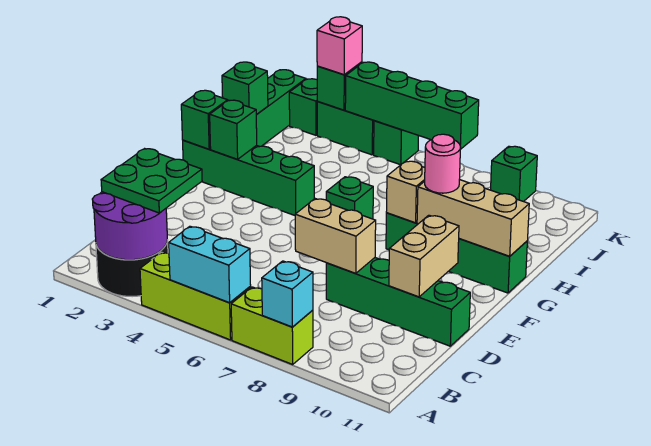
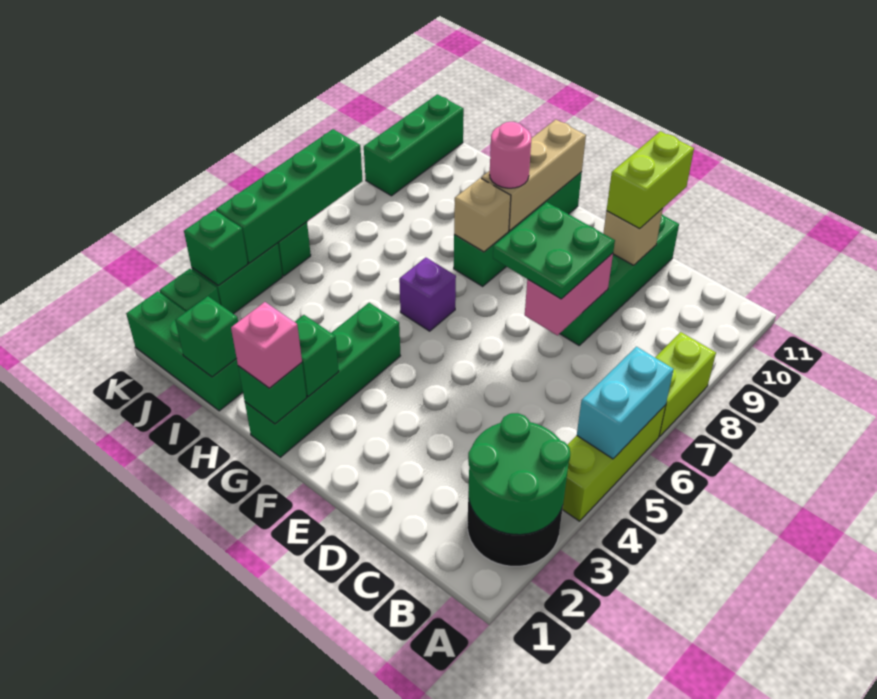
purple 2x2 round brick [92,192,167,260] -> green 2x2 round brick [468,413,570,535]
cyan 1x1 brick [262,261,313,327] -> none
green 2x2 plate [101,149,202,213] -> green 2x2 plate moved to [493,202,615,299]
tan 1x2 brick [295,199,376,273] -> pink 1x2 brick [525,253,613,336]
tan 1x2 brick [389,215,459,297] -> tan 1x1 brick [603,209,663,265]
none -> lime 1x2 brick [607,131,694,229]
green 1x1 brick [326,177,373,219] -> purple 1x1 brick [399,257,456,331]
pink 1x1 brick [317,17,362,75] -> pink 1x1 brick moved to [231,302,302,388]
green 1x1 brick [491,146,537,202] -> green 1x3 brick [364,94,464,196]

